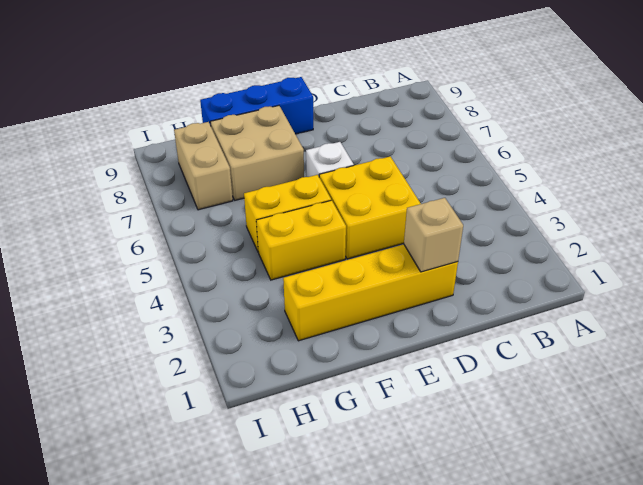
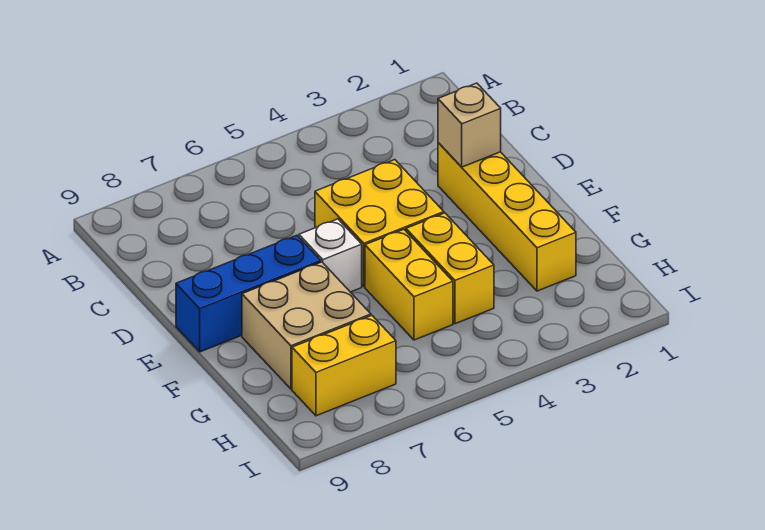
blue 1x3 brick [200,77,313,134] -> blue 1x3 brick turned to [176,235,321,352]
tan 1x2 brick [174,122,233,210] -> yellow 1x2 brick [292,316,396,416]

